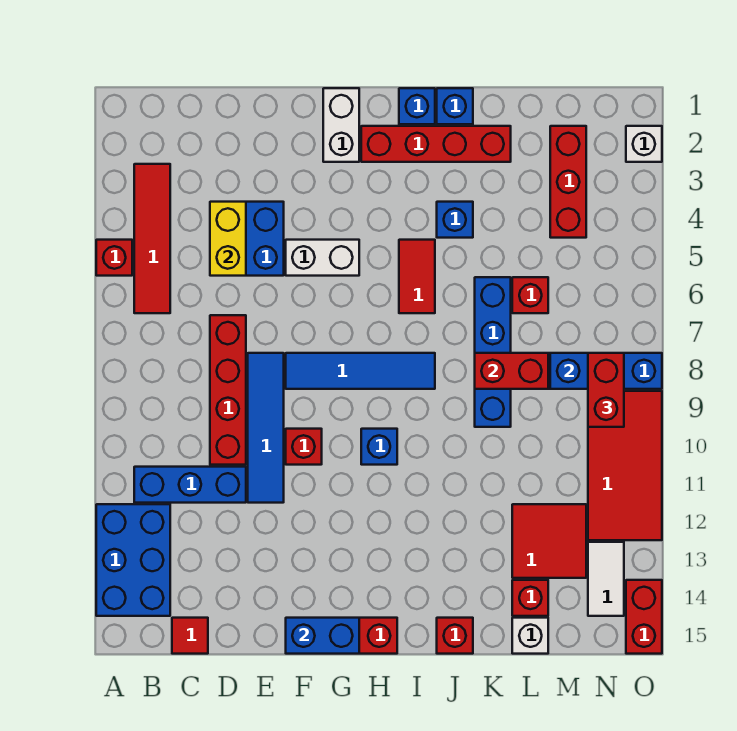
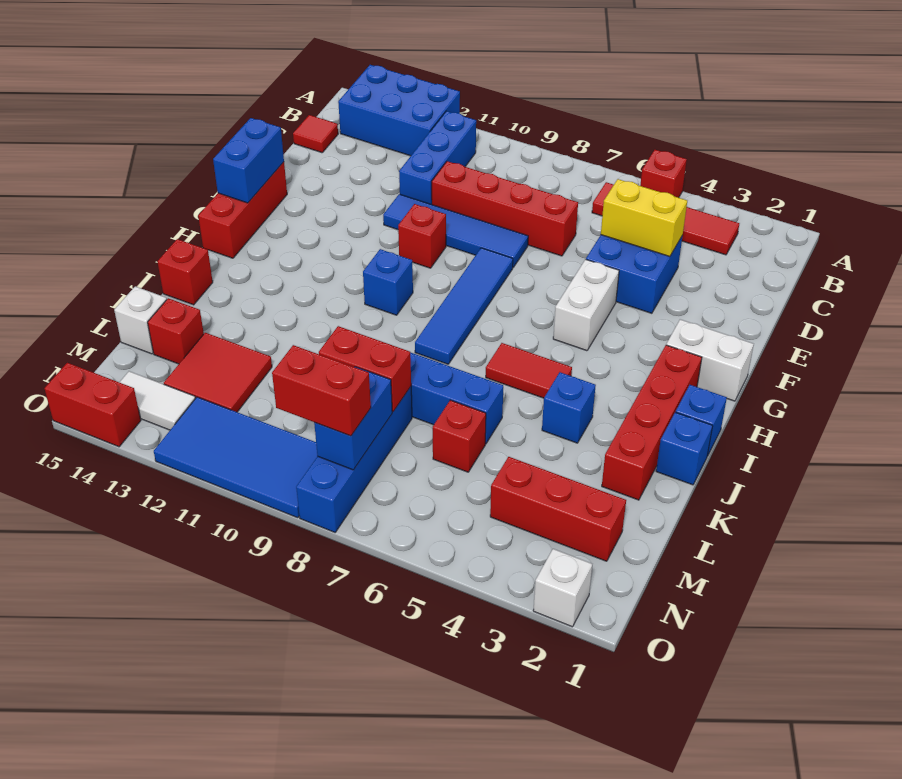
red 1x2 brick [475,353,548,389] -> red 1x2 brick turned to [319,326,411,412]
red 2x4 tile [588,391,662,540] -> blue 2x4 tile [154,397,318,518]

